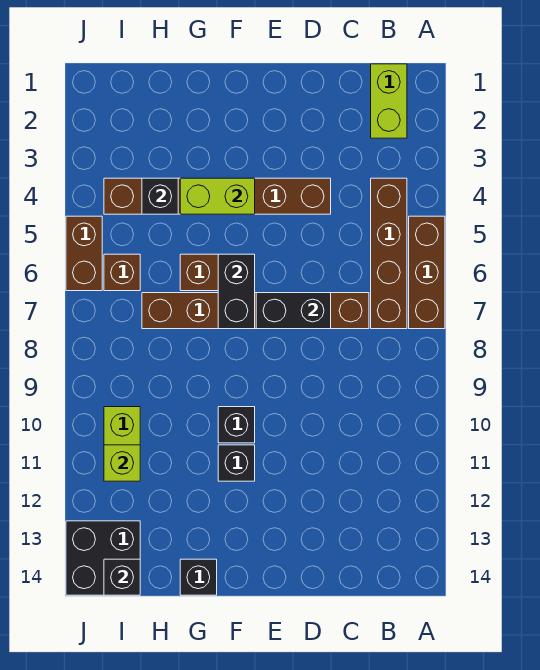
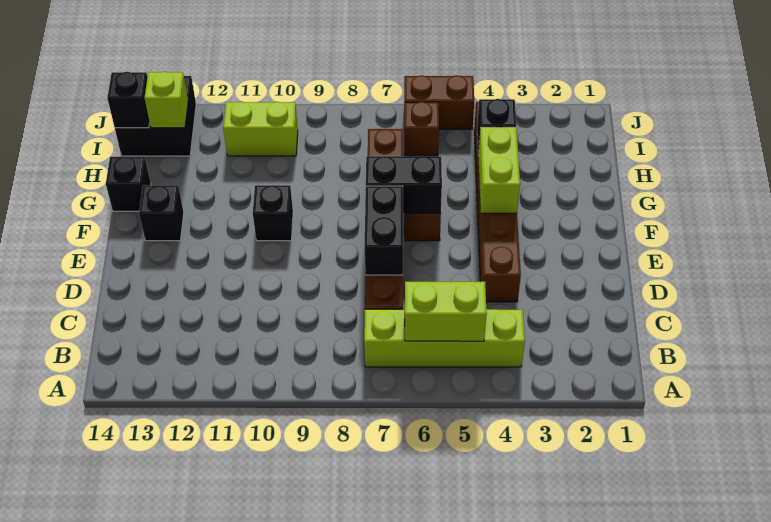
brown 1x3 brick [409,216,445,329] -> none
lime 1x2 brick [371,64,407,138] -> lime 1x2 brick moved to [405,282,487,341]
brown 1x4 brick [371,178,407,329] -> lime 1x4 brick [364,309,525,367]
black 1x1 brick [218,445,255,481] -> black 1x1 brick moved to [139,185,184,241]
lime 1x1 brick [104,445,140,481] -> lime 1x1 brick moved to [145,72,188,128]

